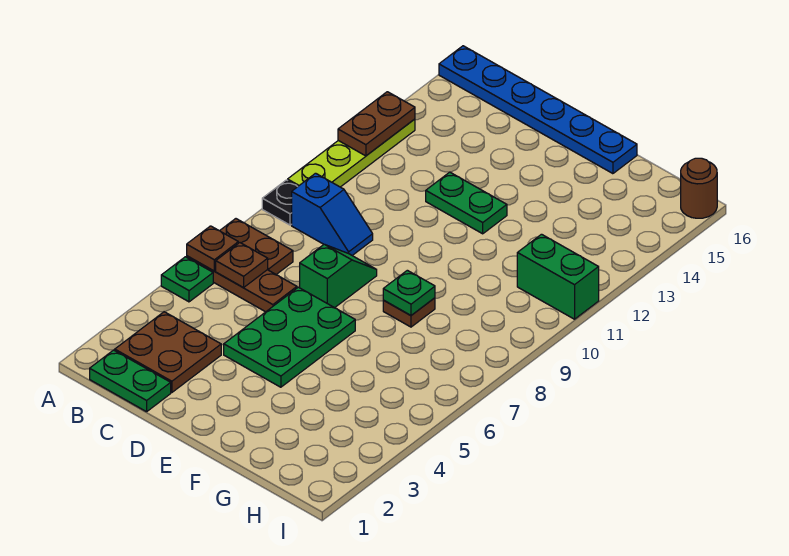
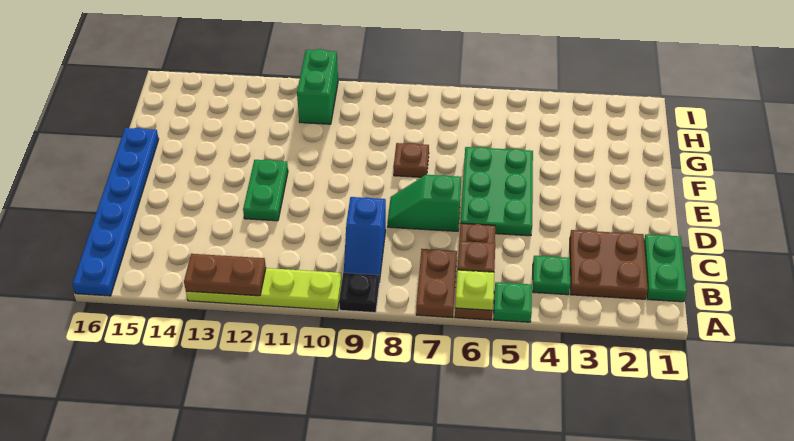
brown 1x1 plate [187,226,238,271] -> lime 1x1 plate [455,270,494,310]
blue 1x2 slope [292,173,373,256] -> blue 1x2 slope turned to [344,197,386,282]
green 2x3 plate [224,287,355,387] -> green 2x3 plate turned to [461,147,533,236]
green 1x1 plate [383,270,435,315] -> green 1x1 plate moved to [533,256,570,295]
brown 1x1 round brick [681,158,717,218] -> none

